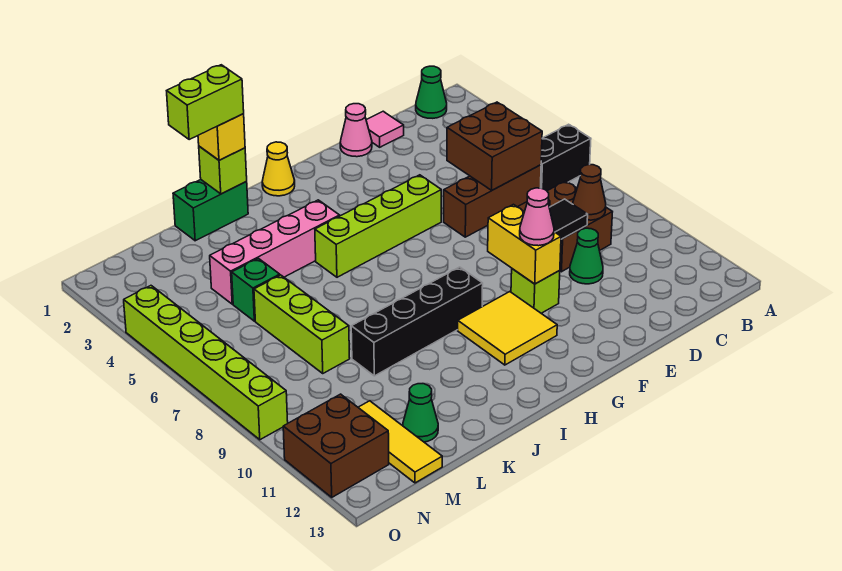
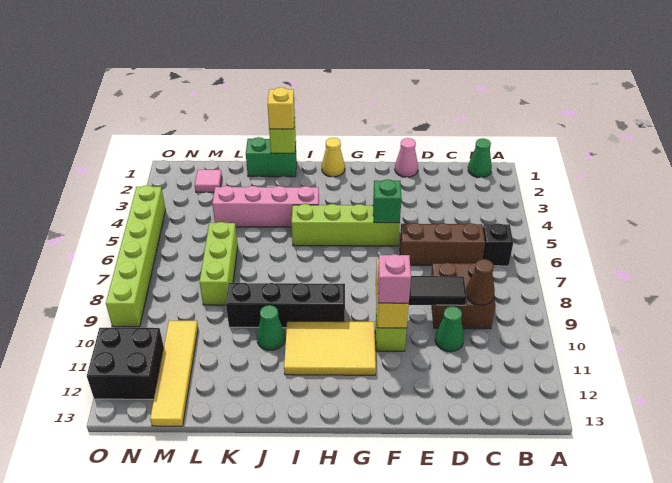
black 1x2 brick [541,124,591,191] -> black 1x1 brick [483,223,513,266]
brown 2x2 brick [447,102,542,190] -> none
pink 1x1 tile [366,111,404,147] -> pink 1x1 tile moved to [195,170,222,192]
pink 1x1 cone [520,188,554,246] -> pink 1x1 brick [378,254,411,303]
yellow 2x2 tile [458,292,557,365] -> yellow 2x3 tile [284,321,376,375]
lime 1x2 brick [167,65,244,139] -> none
green 1x1 brick [232,258,280,321] -> green 1x1 brick moved to [373,179,402,223]
green 1x1 cone [403,384,438,442] -> green 1x1 cone moved to [257,305,285,350]
yellow 1x3 tile [358,401,442,483] -> yellow 1x4 tile [150,321,198,426]
brown 2x2 brick [283,394,389,497] -> black 2x2 brick [87,328,164,399]

